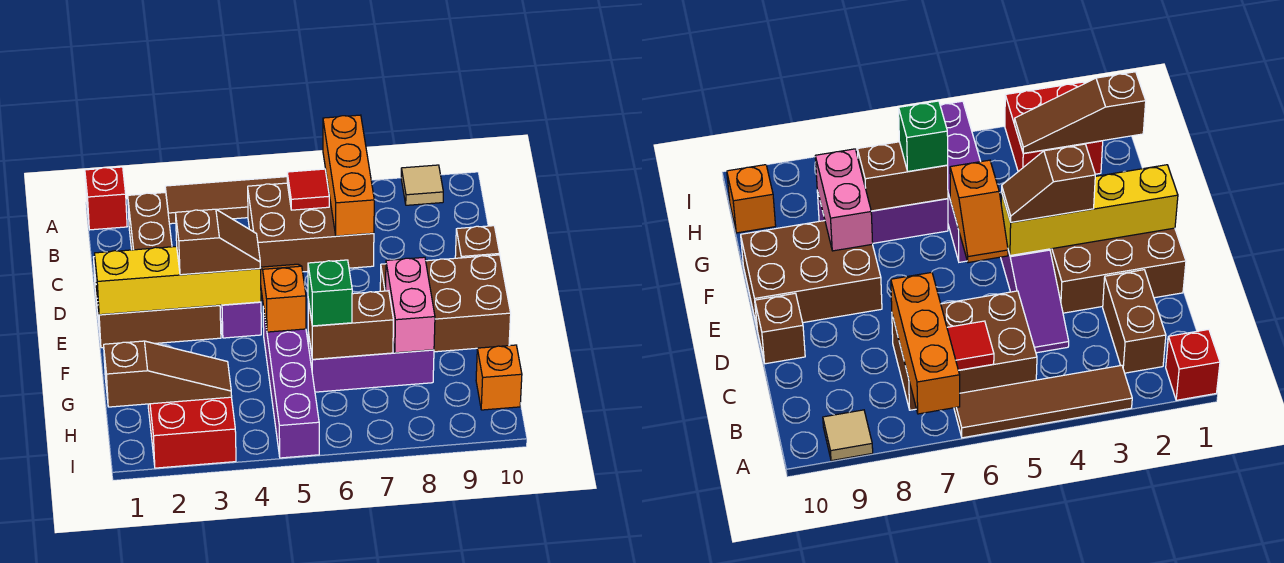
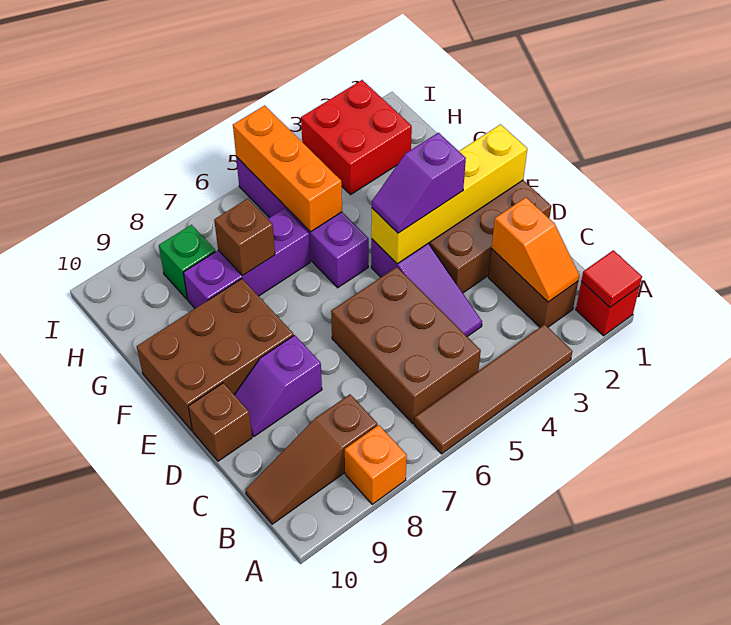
orange 1x3 brick [323,115,374,236] -> orange 1x3 brick moved to [233,105,342,232]
tan 1x1 tile [401,165,443,205] -> none
brown 2x3 brick [248,182,374,272] -> brown 2x3 brick turned to [331,267,481,424]
red 1x1 tile [287,169,329,210] -> red 1x1 tile moved to [581,250,642,307]
none -> purple 1x2 slope [235,335,322,436]
brown 1x2 slope [176,209,260,275] -> purple 1x2 slope [372,133,466,233]
orange 1x2 slope [260,264,306,332] -> orange 1x2 slope moved to [492,197,579,302]
pink 1x2 brick [386,257,435,353] -> none
brown 1x2 brick [308,291,393,359] -> brown 1x1 brick [214,199,275,276]
green 1x1 brick [308,260,352,326] -> green 1x1 brick moved to [159,225,216,299]
brown 1x3 slope [104,341,232,407] -> brown 1x3 slope moved to [245,394,377,524]
orange 1x1 brick [476,345,522,410] -> orange 1x1 brick moved to [345,425,407,504]

